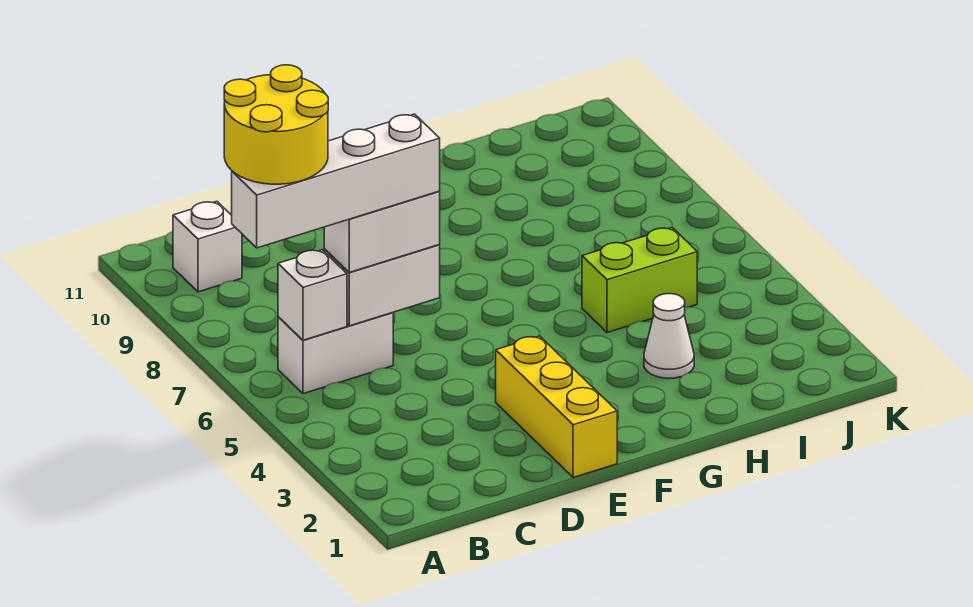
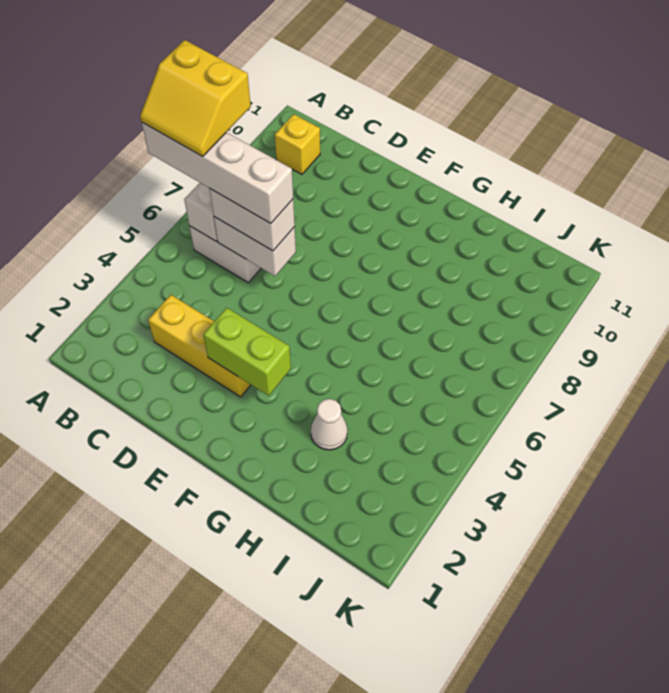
yellow 2x2 round brick [224,65,328,184] -> yellow 2x2 slope [140,40,251,156]
white 1x1 brick [173,201,242,292] -> yellow 1x1 brick [275,114,320,174]
yellow 1x3 brick [496,336,617,478] -> yellow 1x3 brick turned to [148,295,251,397]
lime 1x2 brick [582,228,697,332] -> lime 1x2 brick moved to [203,308,291,396]

